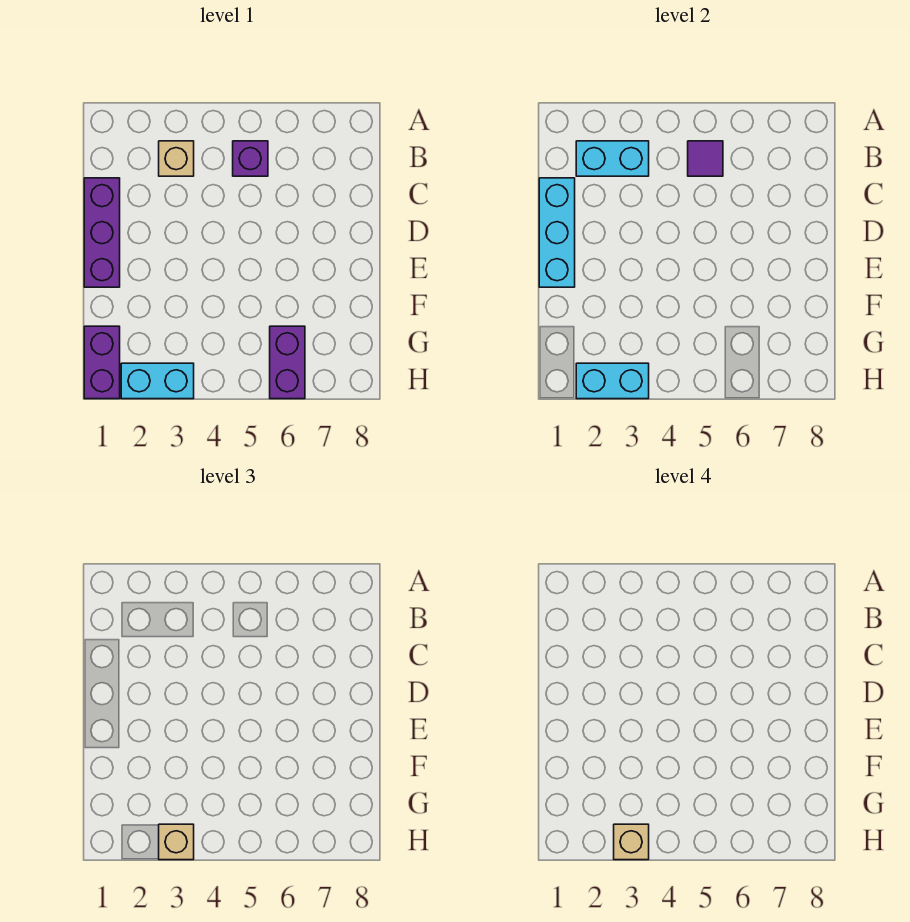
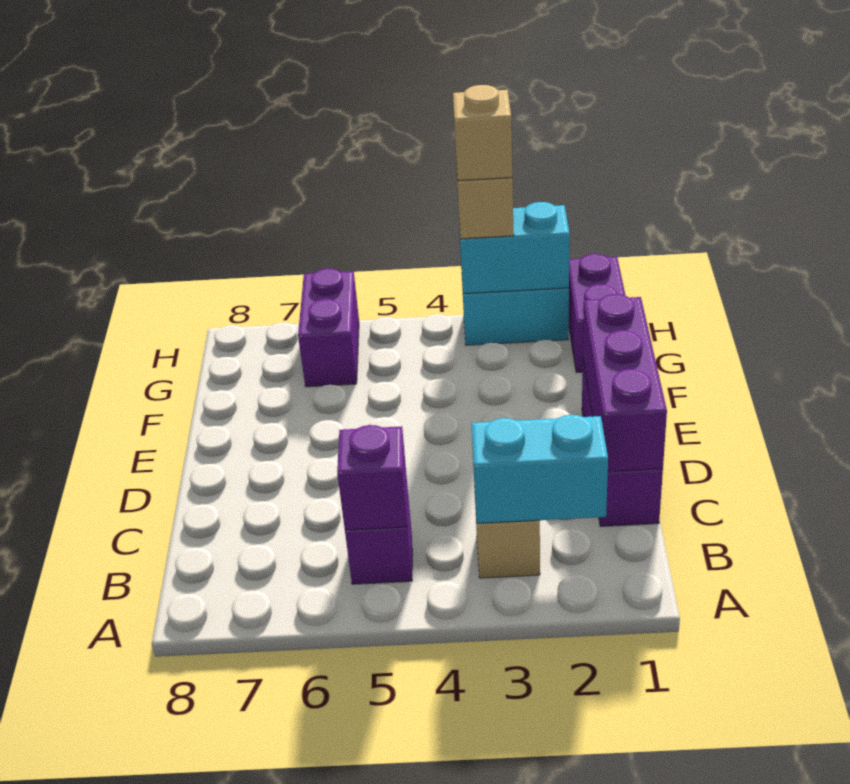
purple 1x1 tile [688,141,723,176] -> purple 1x1 brick [337,425,407,530]
cyan 1x3 brick [539,178,575,287] -> purple 1x3 brick [583,294,667,472]

